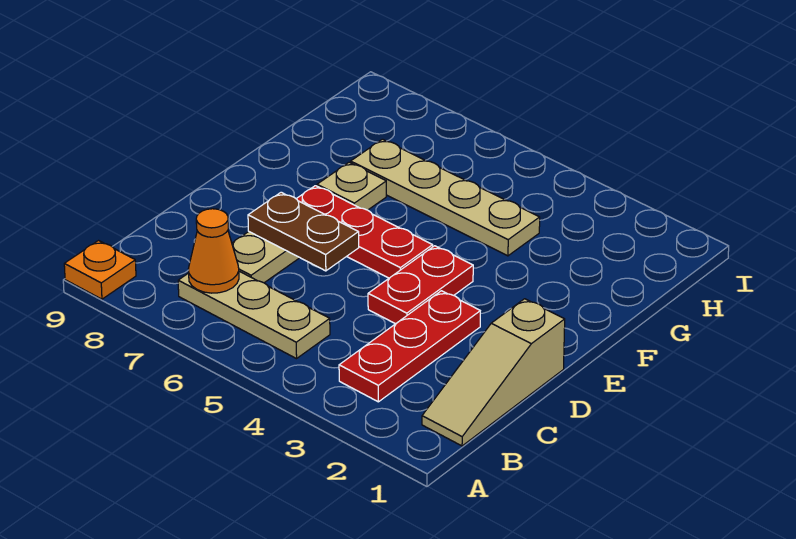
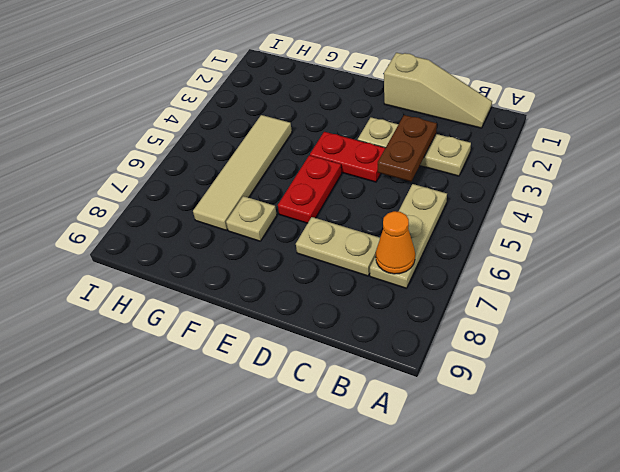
orange 1x1 plate [64,241,136,299] -> none
red 1x3 plate [339,291,480,402] -> tan 1x3 plate [358,117,471,176]
brown 1x2 plate [248,192,359,271] -> brown 1x2 plate moved to [378,115,437,182]
red 1x3 plate [296,186,433,278] -> red 1x2 plate [278,155,342,223]
tan 1x4 plate [351,139,540,256] -> tan 1x4 tile [193,115,292,230]

